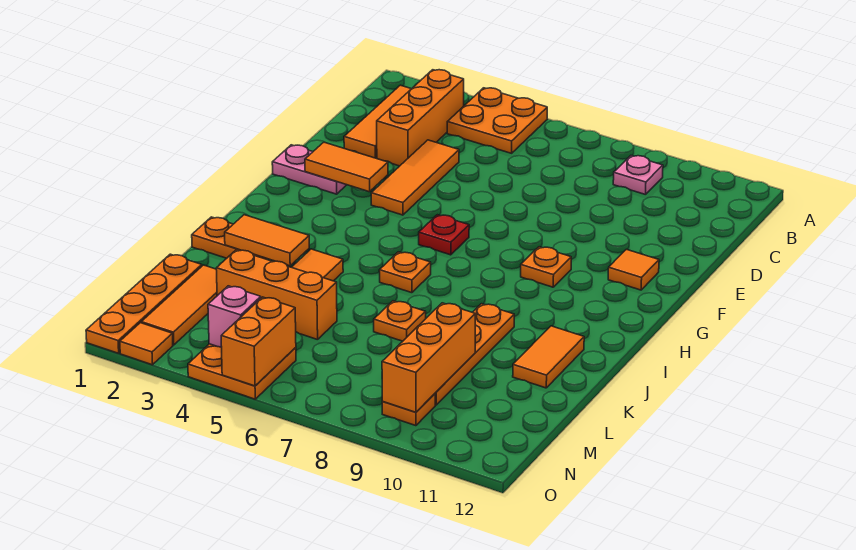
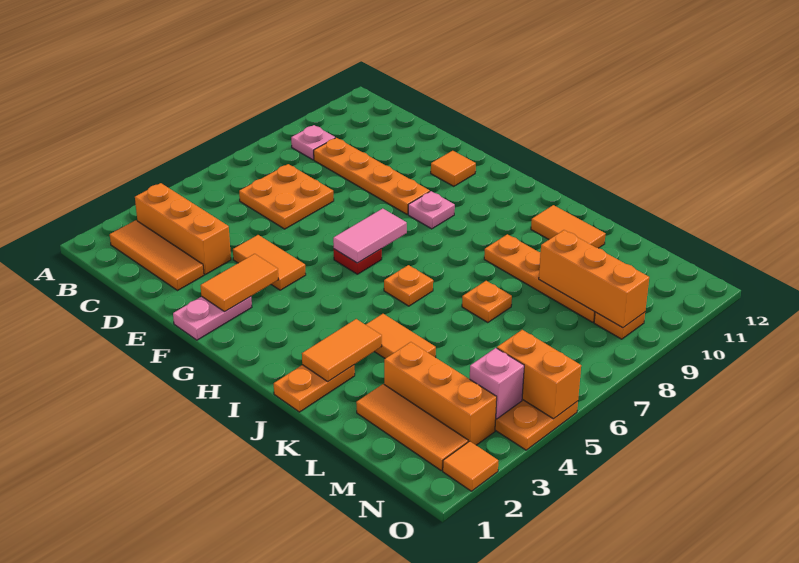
orange 2x2 plate [447,88,547,153] -> orange 2x2 plate moved to [239,164,334,229]
orange 1x3 tile [371,140,459,215] -> orange 1x2 tile [233,235,306,290]
none -> pink 1x2 tile [333,208,407,263]
orange 1x1 plate [521,247,571,287] -> pink 1x1 plate [408,191,455,229]
orange 1x4 plate [86,254,202,353] -> orange 1x4 plate moved to [314,138,430,214]
orange 1x3 brick [216,250,337,340] -> orange 1x3 brick turned to [384,342,497,445]

